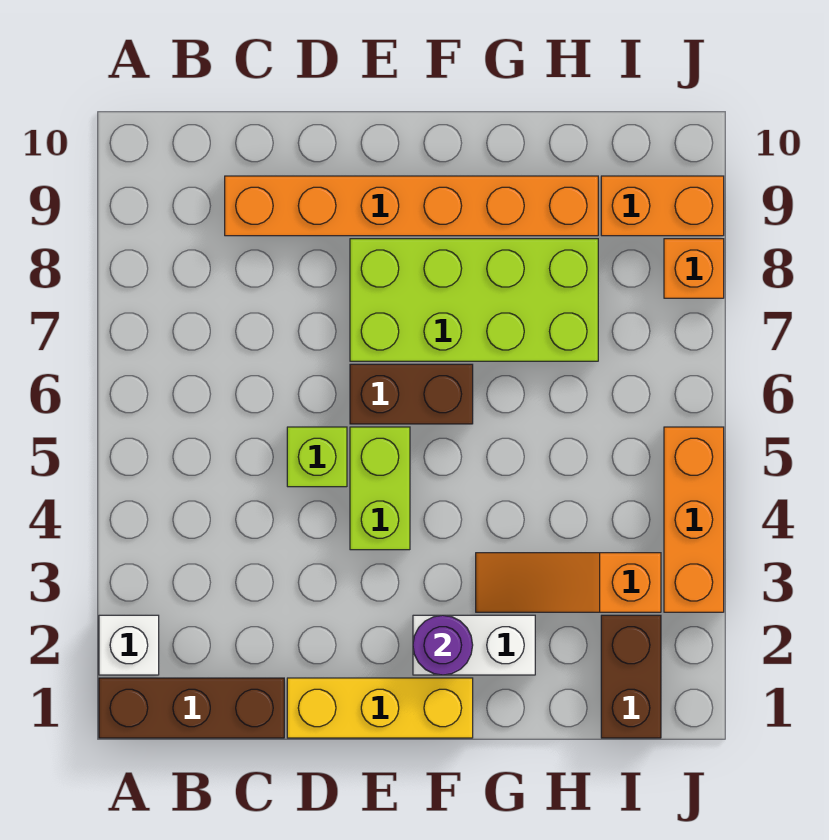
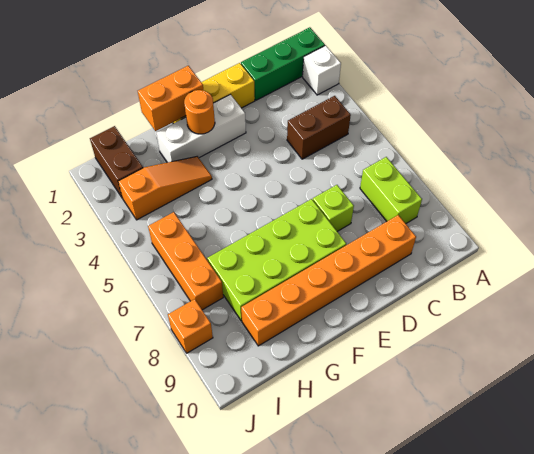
brown 1x3 brick [99,678,284,738] -> green 1x3 brick [241,27,325,100]
lime 1x1 brick [287,427,347,487] -> lime 1x1 brick moved to [313,185,354,231]
lime 1x2 brick [350,427,410,550] -> lime 1x2 brick moved to [360,157,422,224]
brown 1x2 brick [350,364,473,424] -> brown 1x2 brick moved to [287,96,351,159]
white 1x2 brick [413,615,535,675] -> white 1x3 brick [156,95,246,163]
purple 1x1 round brick [413,615,473,675] -> orange 1x1 round brick [184,90,215,134]
orange 1x2 brick [601,176,724,236] -> orange 1x2 brick moved to [138,66,203,131]
orange 1x3 brick [664,427,724,612] -> orange 1x3 brick moved to [148,212,223,310]

